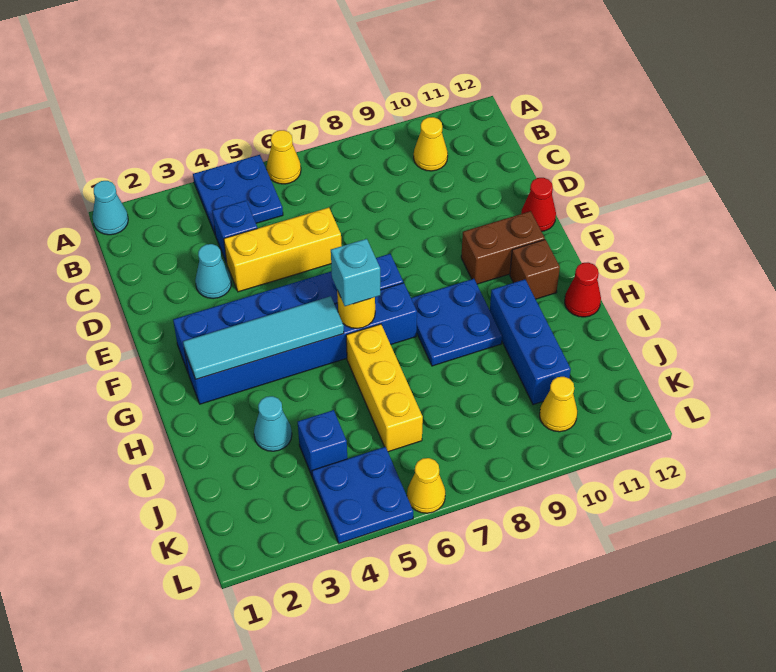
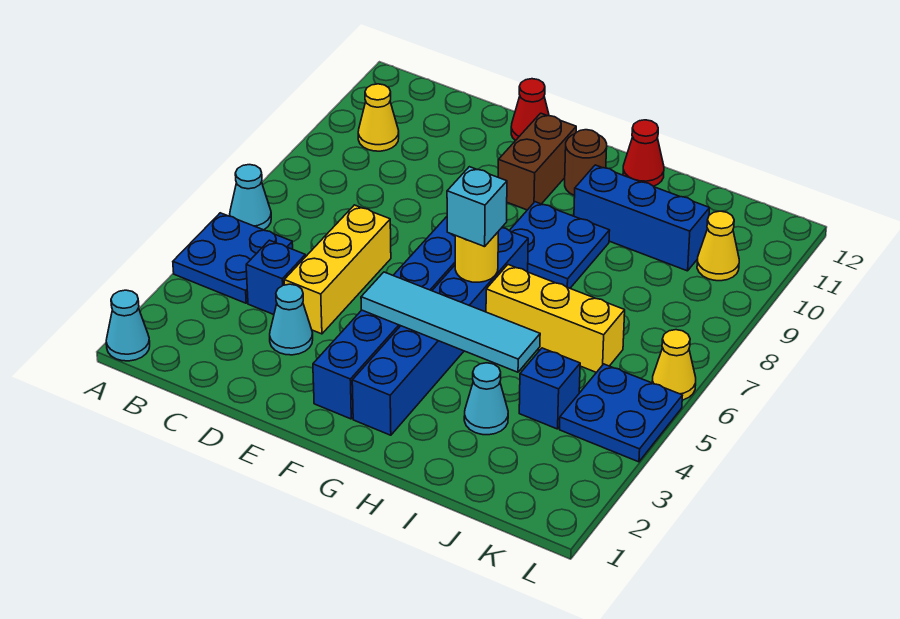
yellow 1x1 cone [267,130,301,184] -> cyan 1x1 cone [230,165,271,230]
cyan 1x4 tile [183,296,344,379] -> cyan 1x4 tile turned to [361,272,540,372]
brown 1x1 brick [510,240,560,299] -> brown 1x1 round brick [565,130,607,196]

